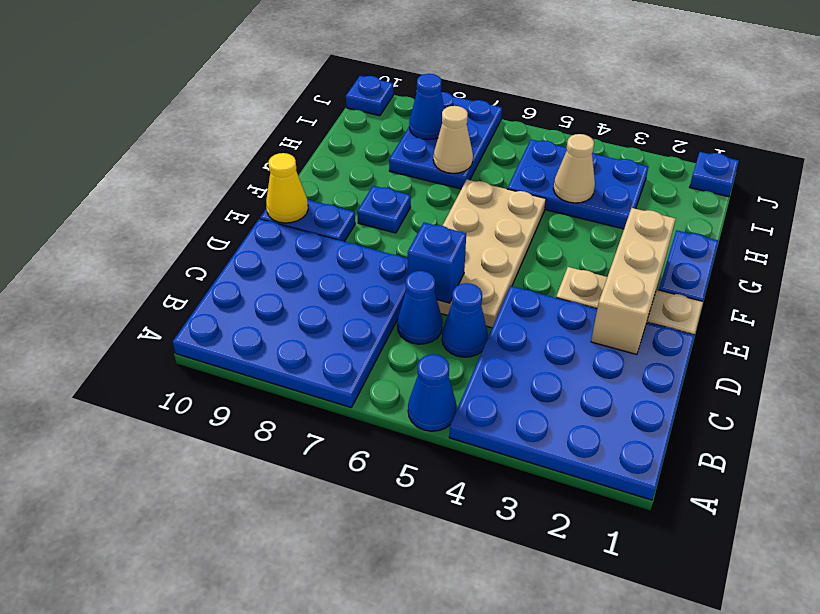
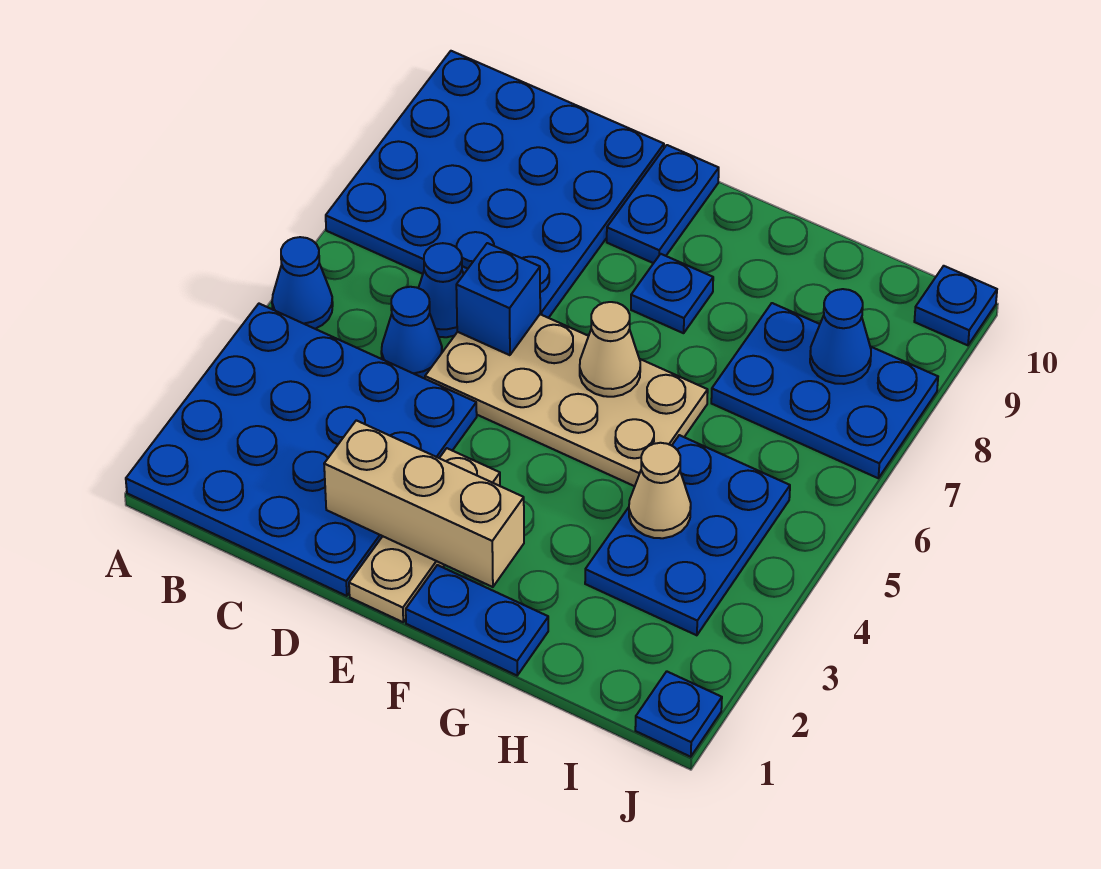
yellow 1x1 cone [266,153,308,223] -> none
tan 1x1 cone [433,106,473,173] -> tan 1x1 cone moved to [580,302,640,397]

